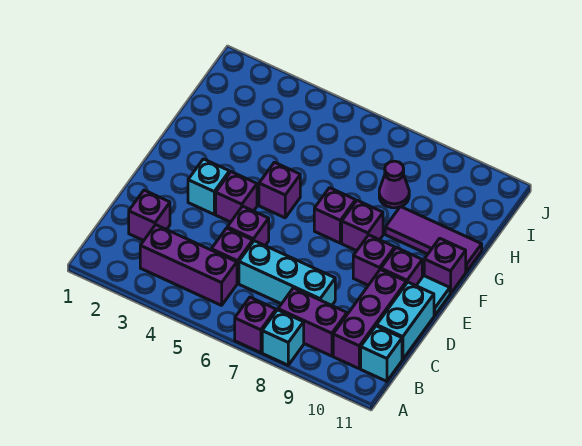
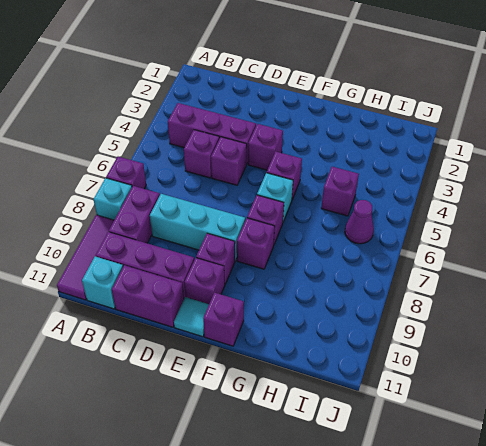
purple 1x3 brick [140,225,237,305] -> purple 1x3 brick turned to [168,103,256,164]
purple 1x1 brick [129,190,170,241] -> purple 1x1 brick moved to [321,167,359,216]
cyan 1x3 brick [239,241,335,305] -> cyan 1x3 brick turned to [150,194,246,261]
cyan 1x2 brick [377,282,434,360] -> purple 1x2 brick [112,265,184,327]
cyan 1x1 brick [188,159,229,214] -> cyan 1x1 brick moved to [257,173,293,222]
purple 1x3 tile [385,207,482,272] -> purple 1x3 tile moved to [57,215,114,300]
purple 1x1 cone [379,161,409,208] -> purple 1x1 cone moved to [345,200,374,244]

